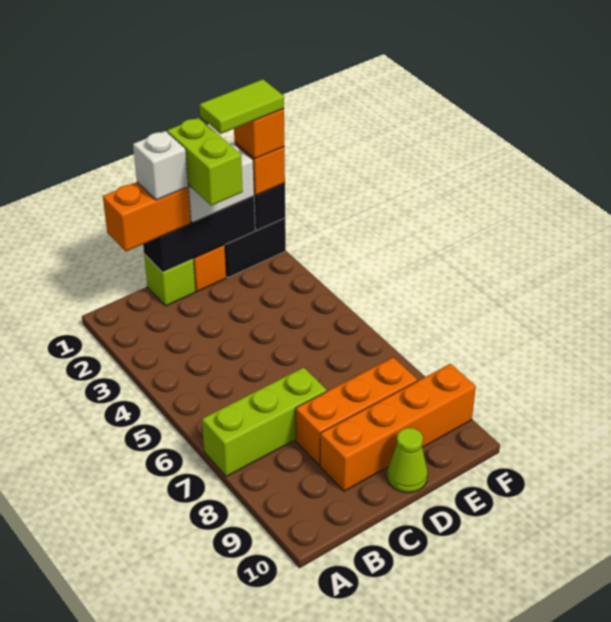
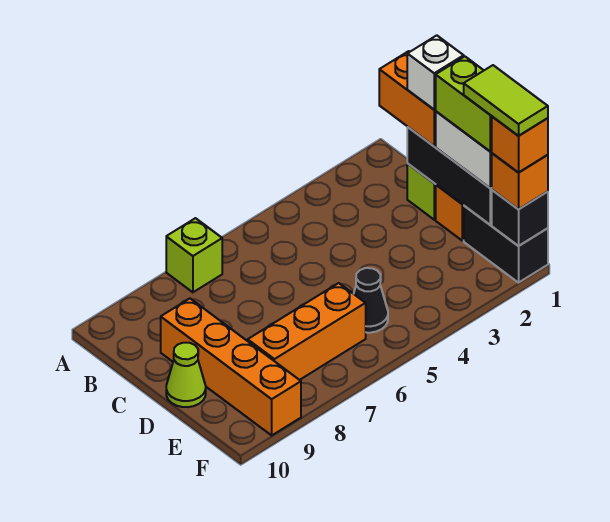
lime 1x3 brick [202,367,327,477] -> lime 1x1 brick [166,218,222,292]
orange 1x3 brick [296,357,418,465] -> orange 1x3 brick turned to [248,283,366,380]
lime 1x2 brick [167,118,243,206] -> lime 1x2 brick turned to [436,57,492,152]
none -> black 1x1 cone [354,268,388,333]

